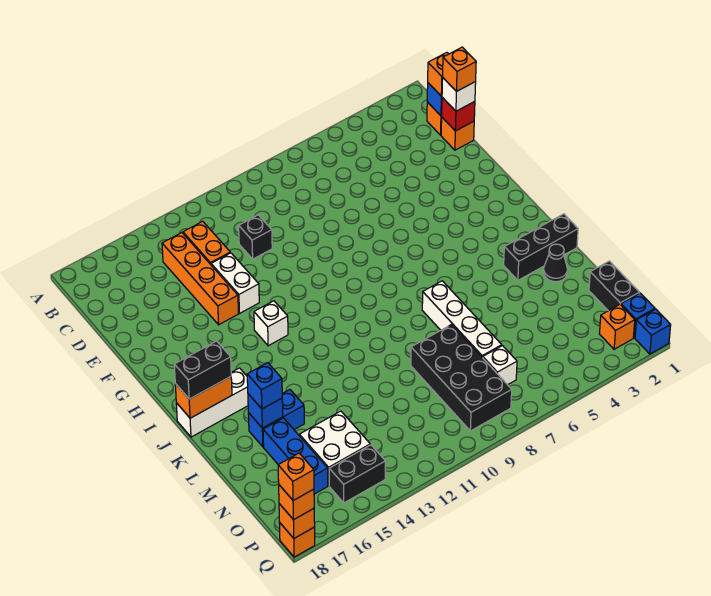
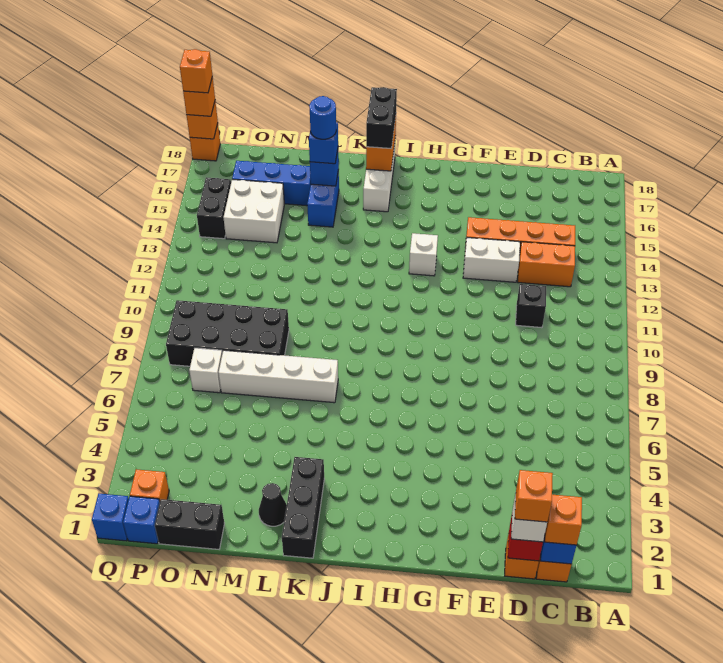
none -> blue 1x1 round brick [309,96,336,139]

